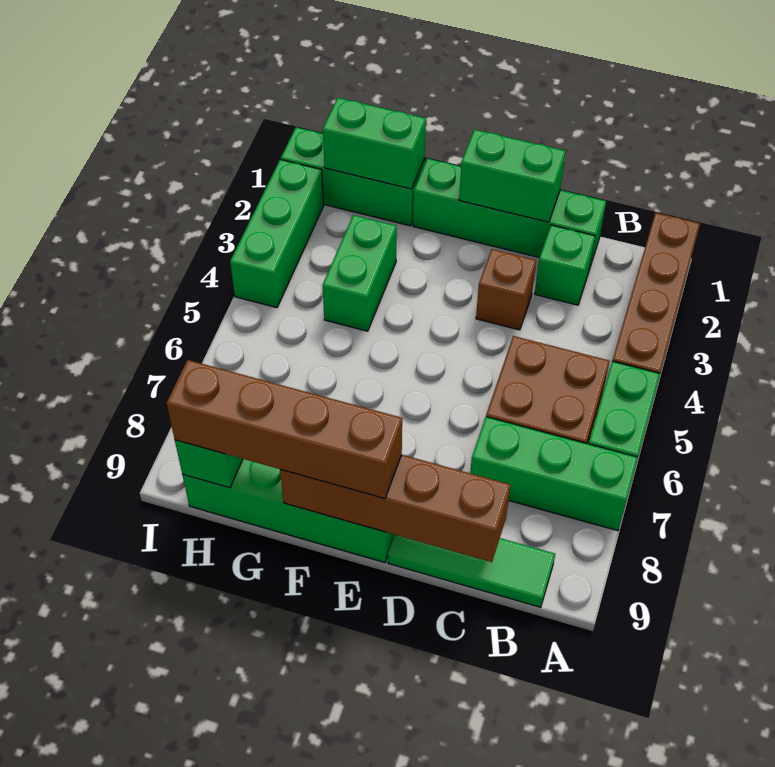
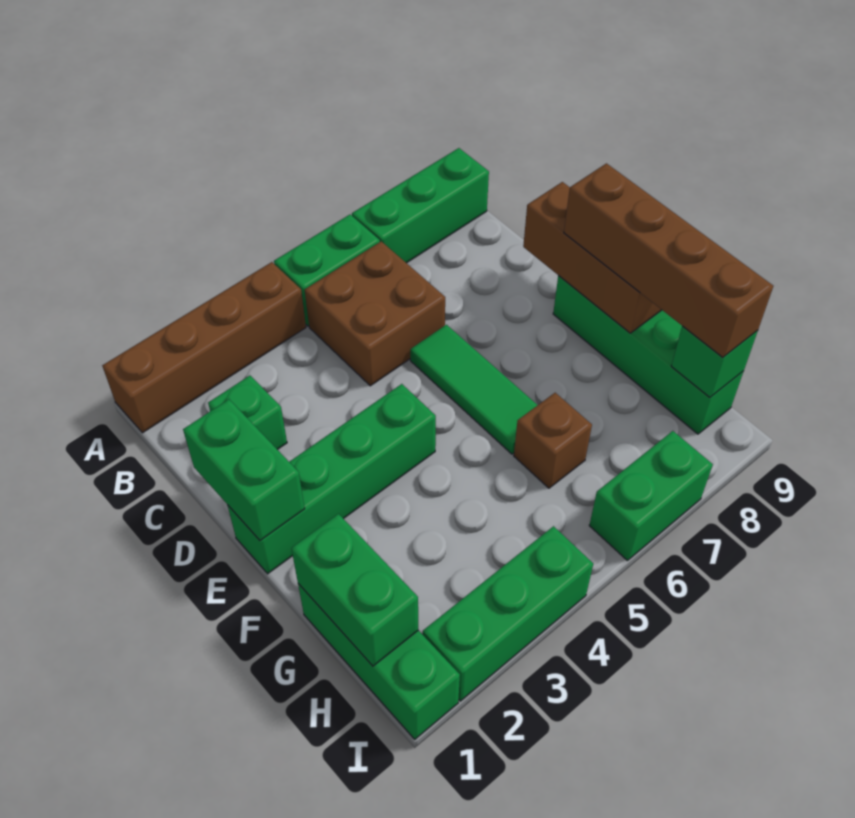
green 1x3 brick [470,417,638,531] -> green 1x3 brick turned to [352,148,489,263]
green 1x3 tile [388,535,555,607] -> green 1x3 tile moved to [410,325,537,454]
green 1x4 brick [413,158,606,270] -> green 1x4 brick turned to [227,384,436,574]
brown 1x4 brick [280,455,511,562] -> brown 1x3 brick [523,182,661,333]
brown 1x1 brick [476,249,536,330] -> brown 1x1 brick moved to [514,393,592,488]
green 1x2 brick [322,215,397,331] -> green 1x2 brick moved to [589,431,713,560]

